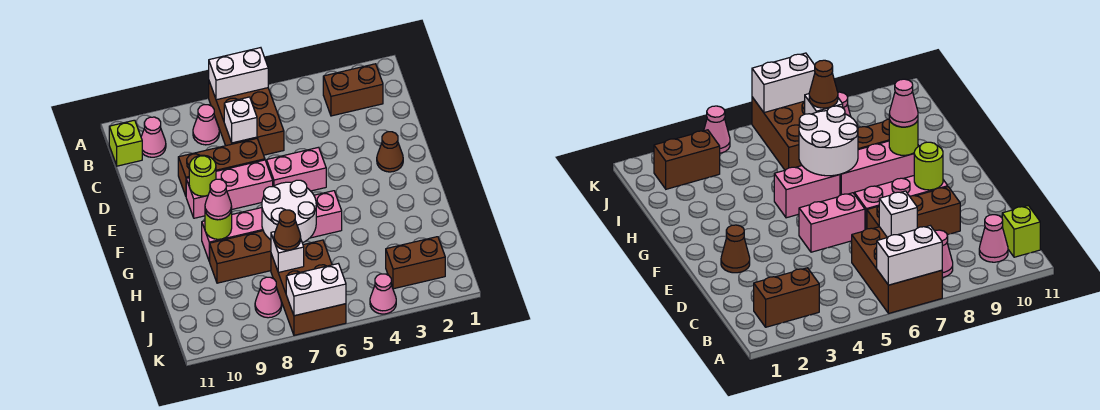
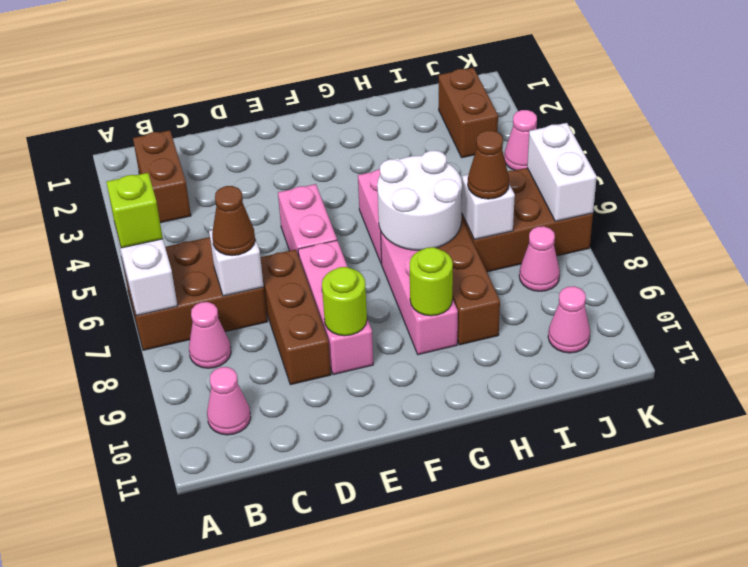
lime 1x1 brick [109,120,142,166] -> lime 1x1 brick moved to [106,173,163,248]
brown 1x1 cone [377,132,403,172] -> brown 1x1 cone moved to [212,186,255,256]
pink 1x1 cone [205,179,232,220] -> pink 1x1 cone moved to [548,286,590,353]

